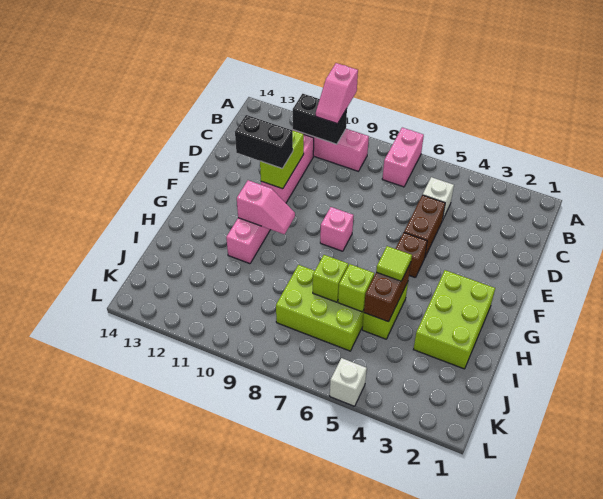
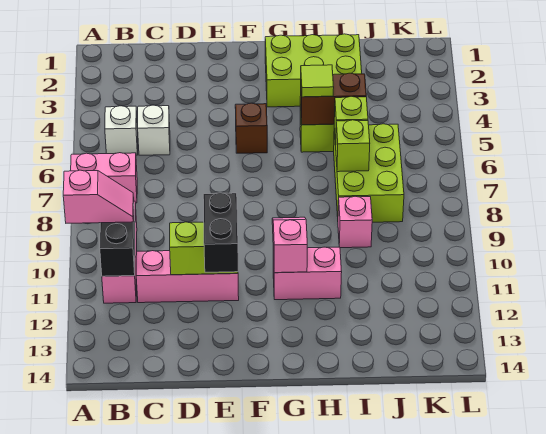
brown 1x2 brick [404,195,445,257] -> none
pink 1x1 brick [320,207,353,251] -> pink 1x1 brick moved to [338,196,372,248]
white 1x1 brick [330,358,367,406] -> white 1x1 brick moved to [105,106,138,155]

